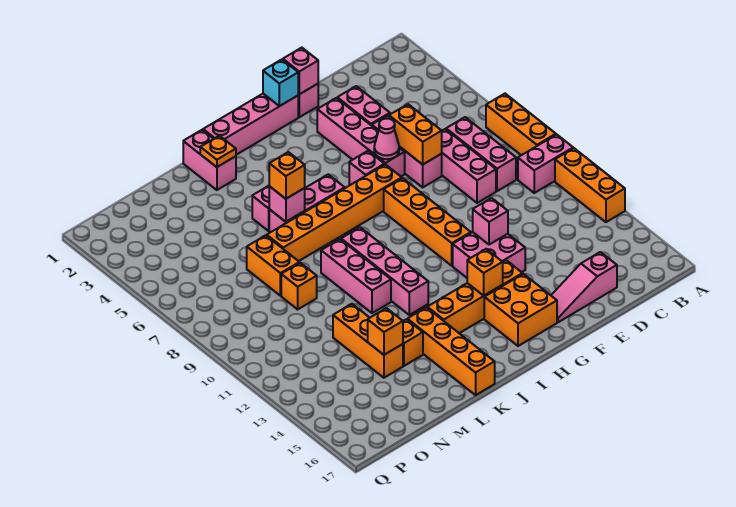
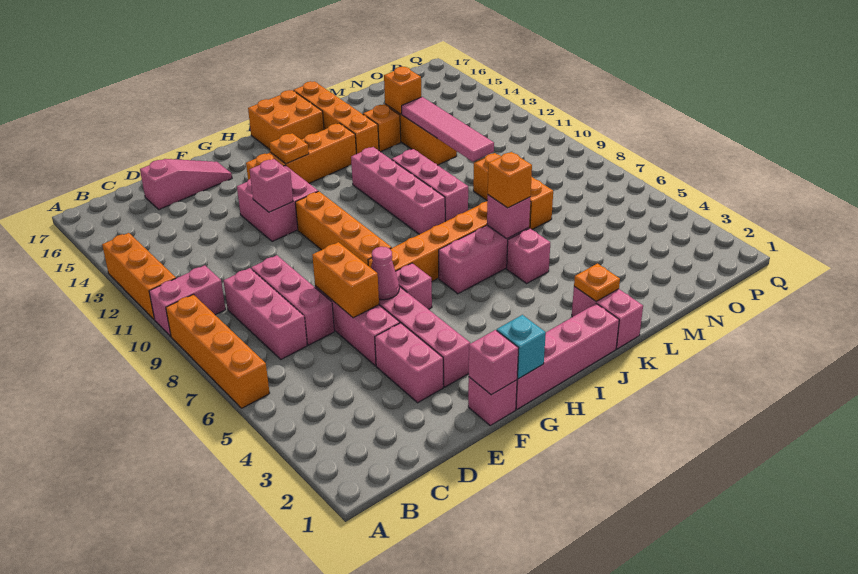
orange 1x3 brick [486,94,556,155] -> orange 1x4 brick [166,294,270,408]
orange 2x2 brick [484,274,557,346] -> orange 2x2 brick moved to [248,90,324,149]
orange 1x1 brick [467,249,503,296] -> orange 1x1 plate [269,133,309,164]
none -> pink 1x4 tile [402,97,494,162]

